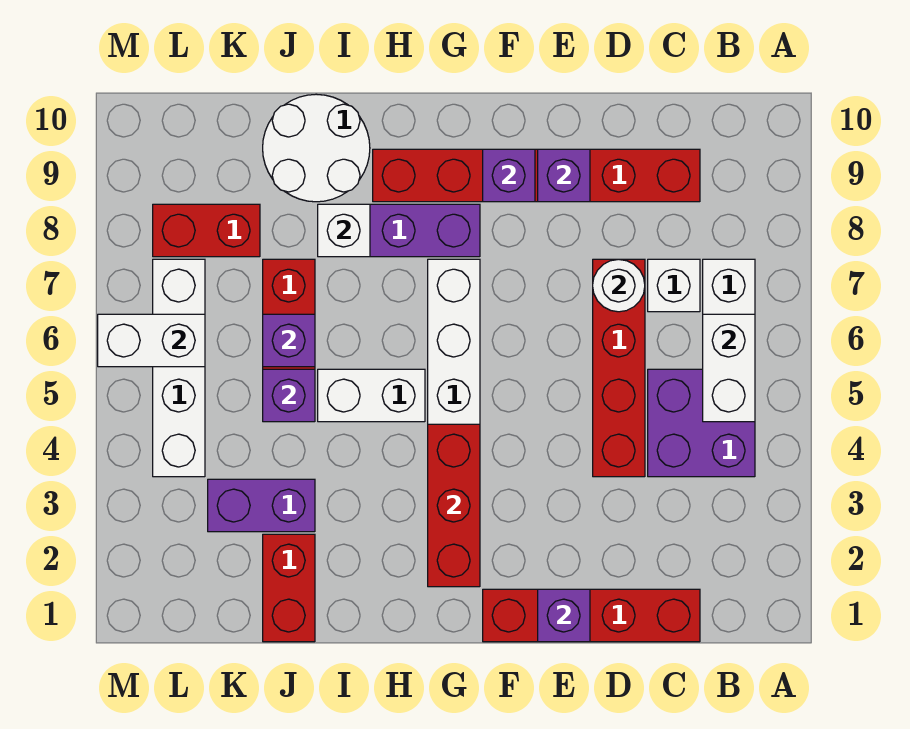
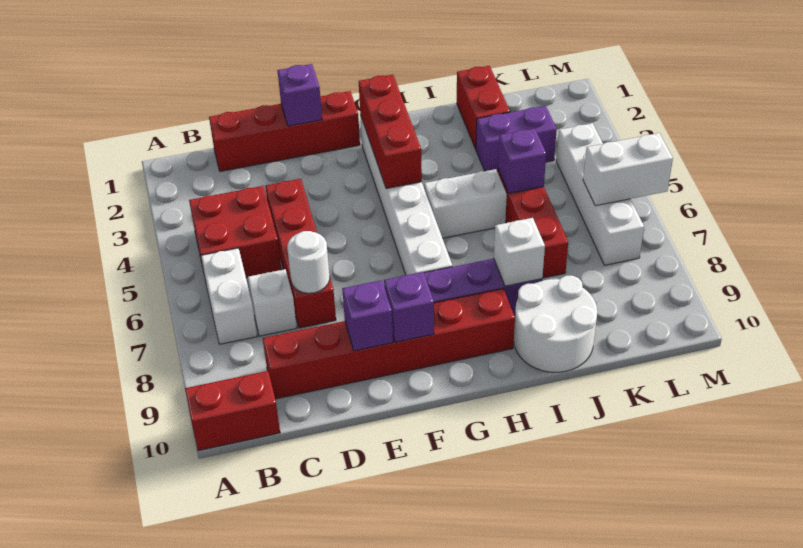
purple 2x2 brick [648,369,755,477] -> red 2x2 brick [189,186,281,277]
white 1x2 brick [703,314,755,422] -> none
purple 1x1 brick [263,314,315,367] -> none
red 1x2 brick [153,204,260,257] -> red 1x2 brick moved to [185,371,280,451]

